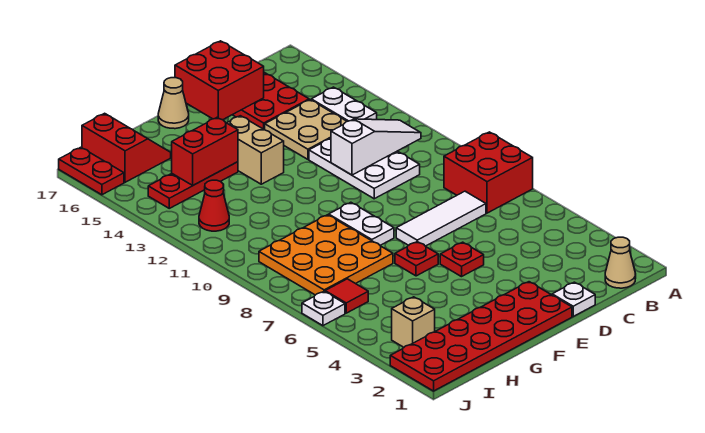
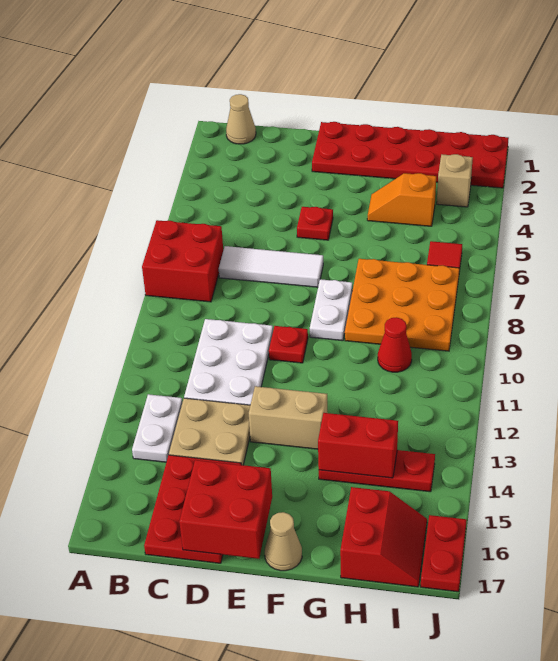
white 1x3 slope [331,119,421,175] -> none
white 1x1 plate [552,282,595,316] -> none
red 1x1 plate [395,242,438,276] -> red 1x1 plate moved to [269,326,308,363]
tan 1x2 brick [227,116,284,184] -> tan 1x2 brick turned to [249,386,328,449]
none -> orange 1x2 slope [367,173,436,226]
red 2x2 slope [82,113,171,182] -> red 2x2 slope turned to [340,487,427,587]
red 1x1 cone [199,180,229,231] -> red 1x1 cone moved to [378,317,412,372]
white 1x1 plate [302,291,345,326] -> none

